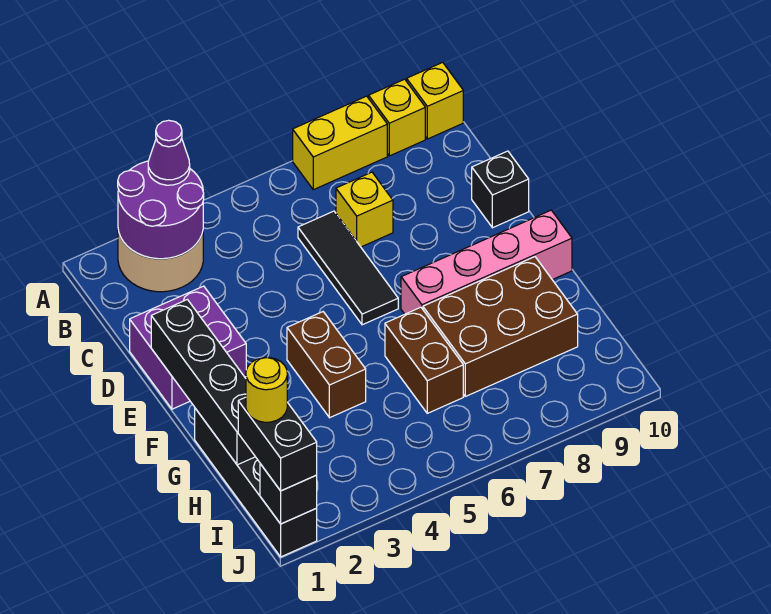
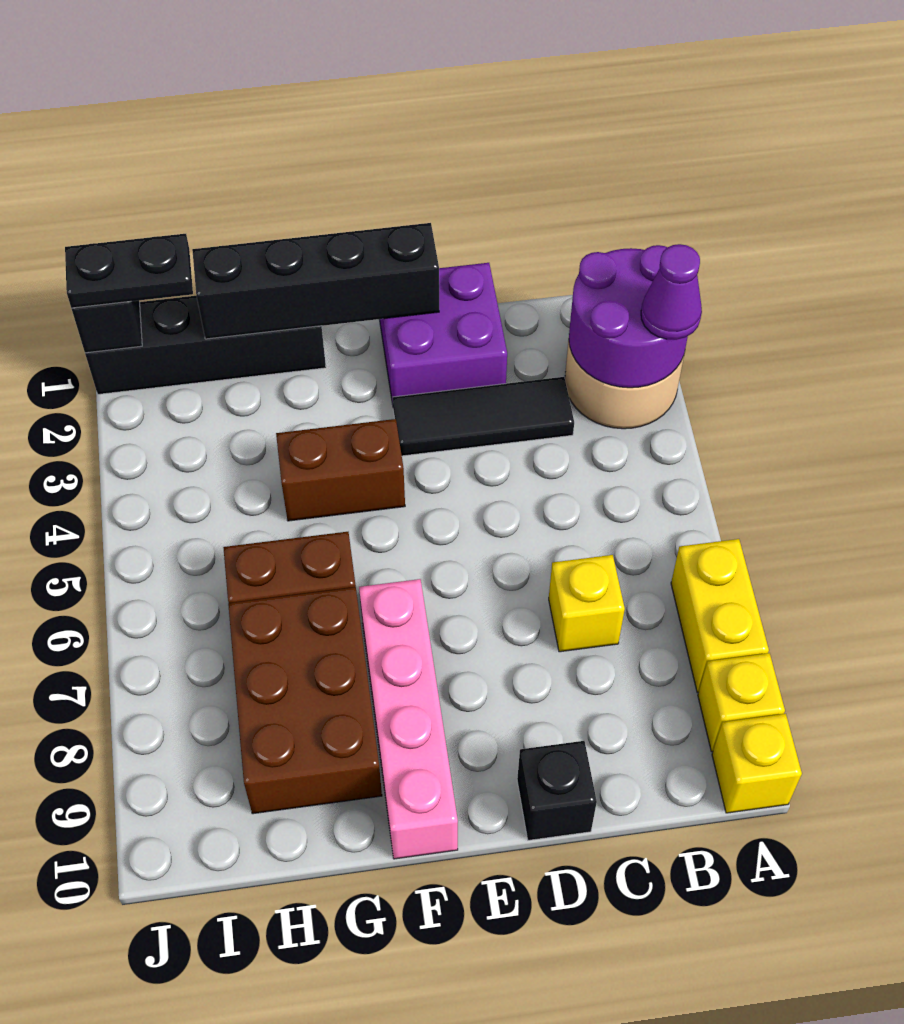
black 1x3 tile [298,211,398,325] -> black 1x3 tile moved to [393,377,574,456]
black 1x2 brick [238,397,317,491] -> black 1x2 plate [65,234,193,308]
yellow 1x1 round brick [246,357,287,422] -> none

